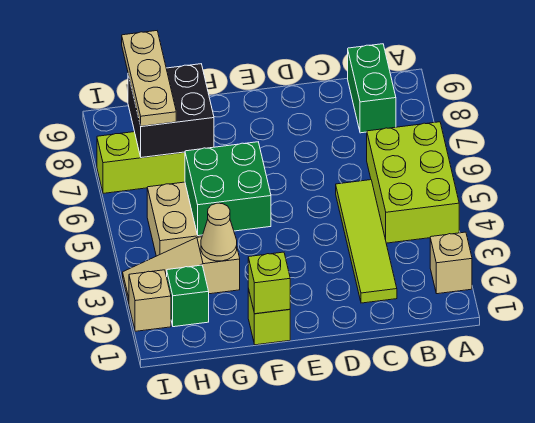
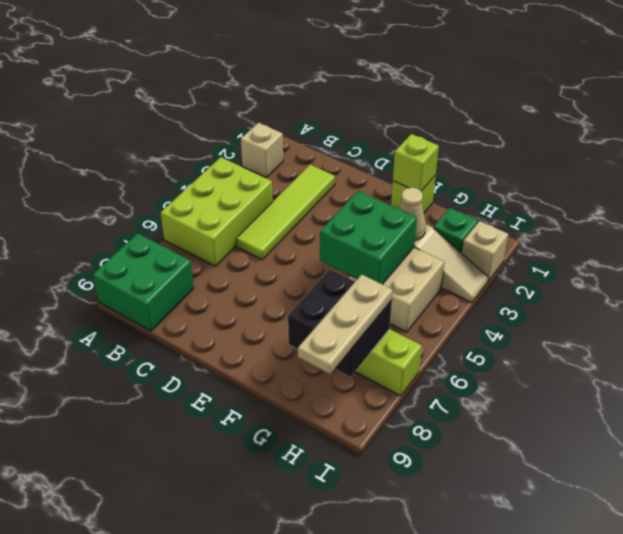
green 1x2 brick [348,44,396,133] -> green 2x2 brick [93,233,194,331]

